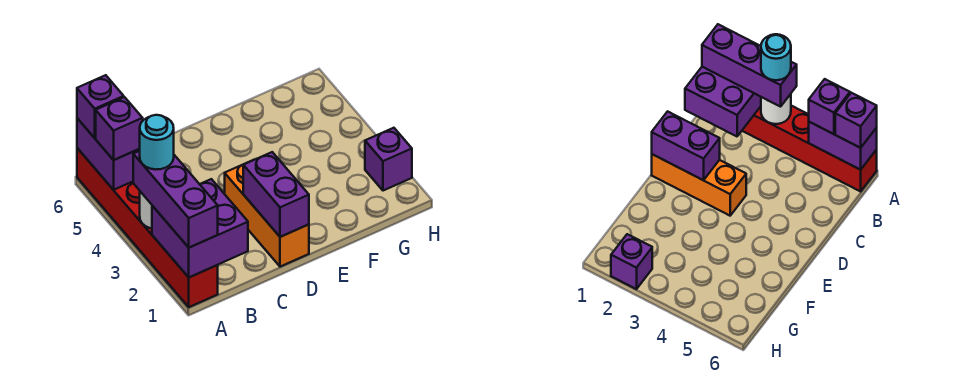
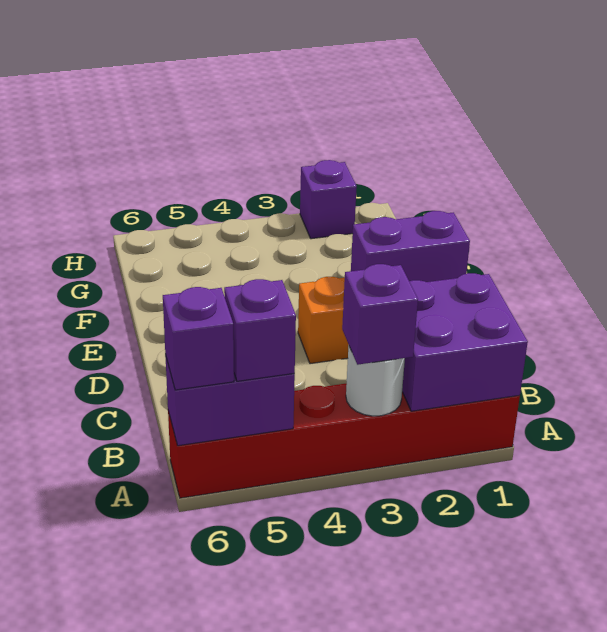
purple 1x3 brick [133,151,218,248] -> purple 1x1 brick [342,264,418,365]
cyan 1x1 round brick [140,115,174,170] -> none

